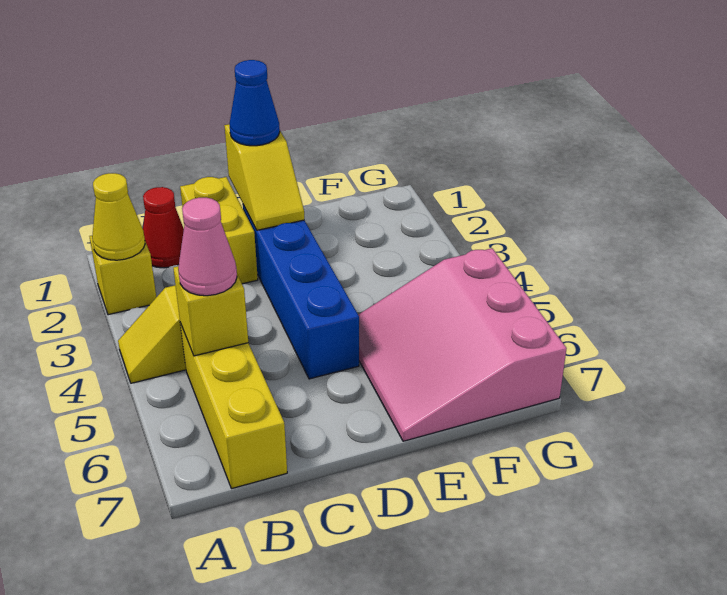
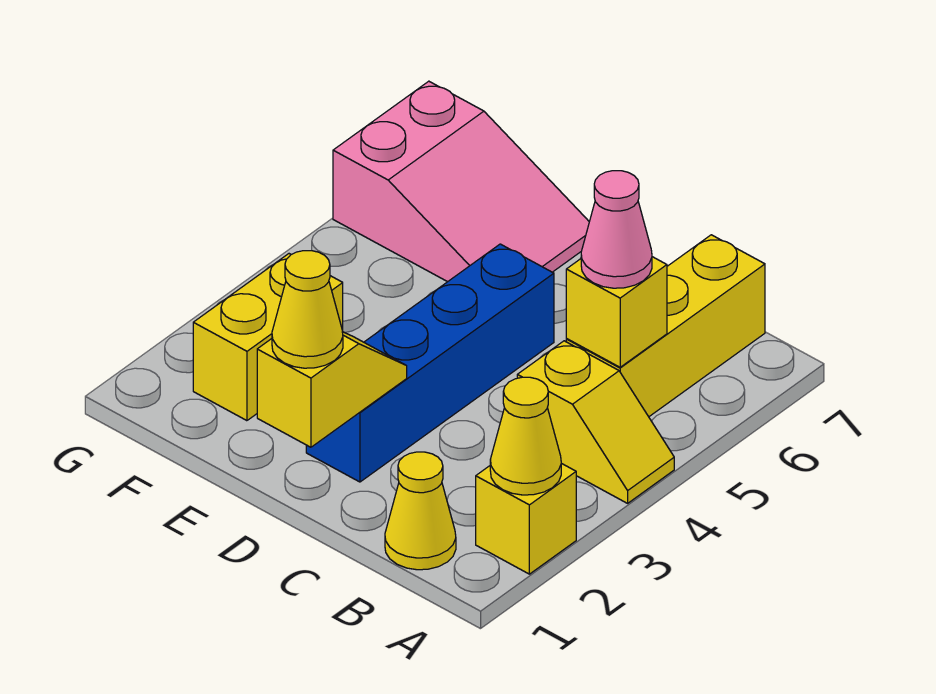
red 1x1 cone [143,187,184,268] -> yellow 1x1 cone [385,452,456,570]
yellow 1x2 brick [180,177,258,284] -> yellow 1x2 brick moved to [193,254,343,421]
blue 1x1 cone [229,60,280,146] -> yellow 1x1 cone [272,251,343,368]
pink 3x3 slope [358,248,567,441] -> pink 2x3 slope [333,81,589,282]

